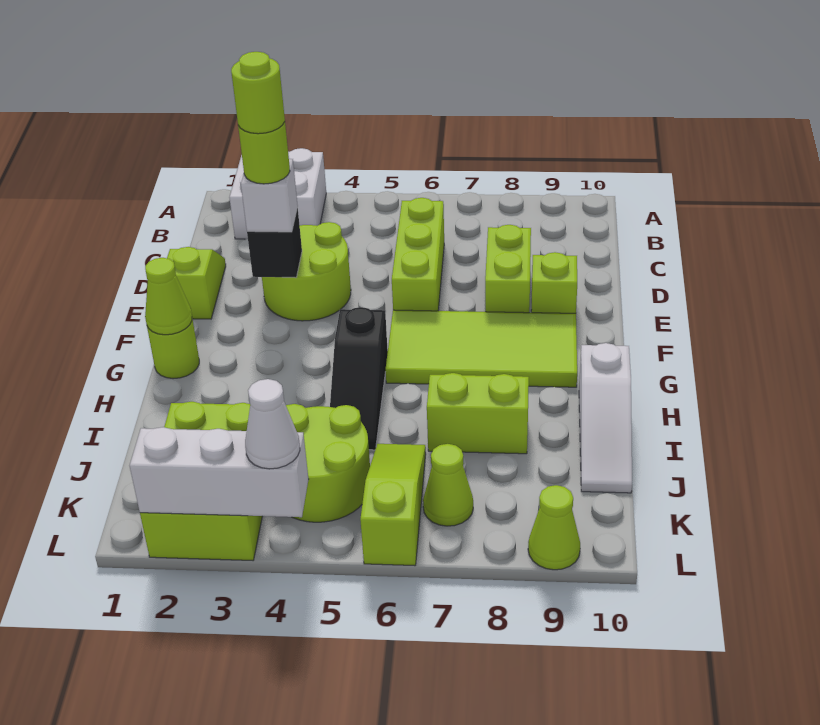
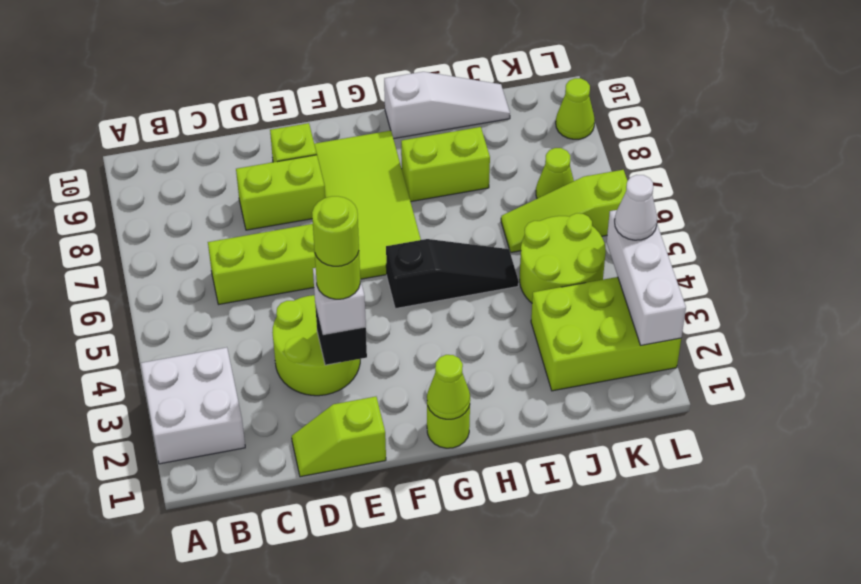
lime 1x2 brick [427,373,529,454] -> lime 1x2 brick turned to [401,127,490,202]

